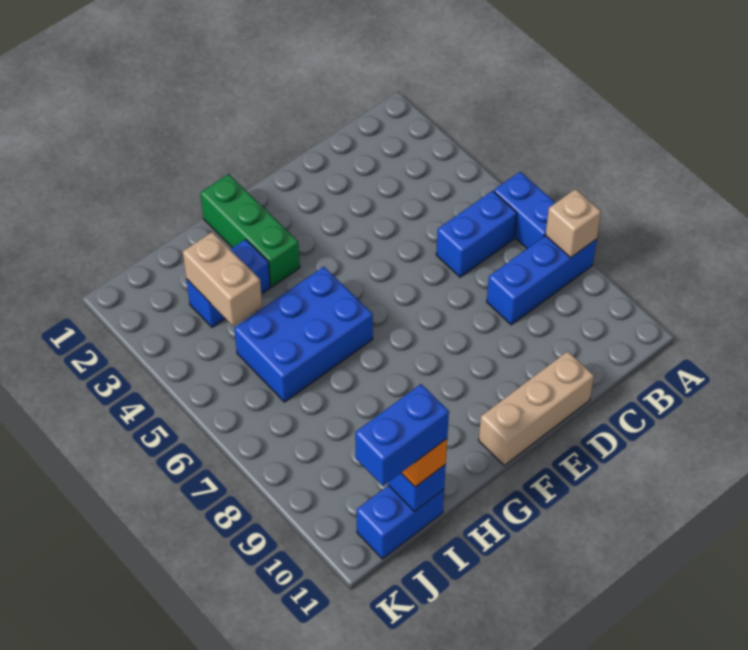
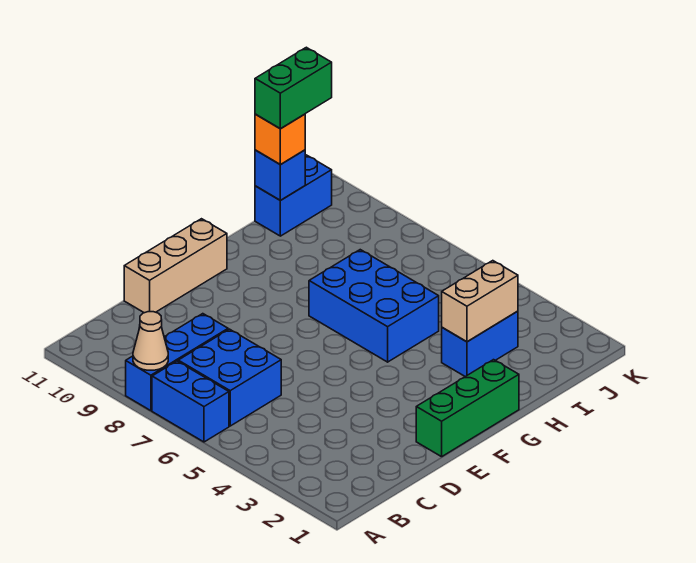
tan 1x1 brick [545,189,601,258] -> tan 1x1 cone [133,312,168,370]
blue 1x2 brick [436,191,517,277] -> blue 2x2 brick [178,329,281,426]
green 1x3 brick [201,174,300,287] -> green 1x3 brick turned to [416,360,519,457]
blue 2x3 brick [234,267,373,402] -> blue 2x3 brick turned to [309,250,439,362]
tan 1x2 brick [183,232,262,326] -> tan 1x2 brick turned to [442,261,518,342]
blue 1x2 brick [355,384,449,486] -> green 1x2 brick [255,47,332,129]

